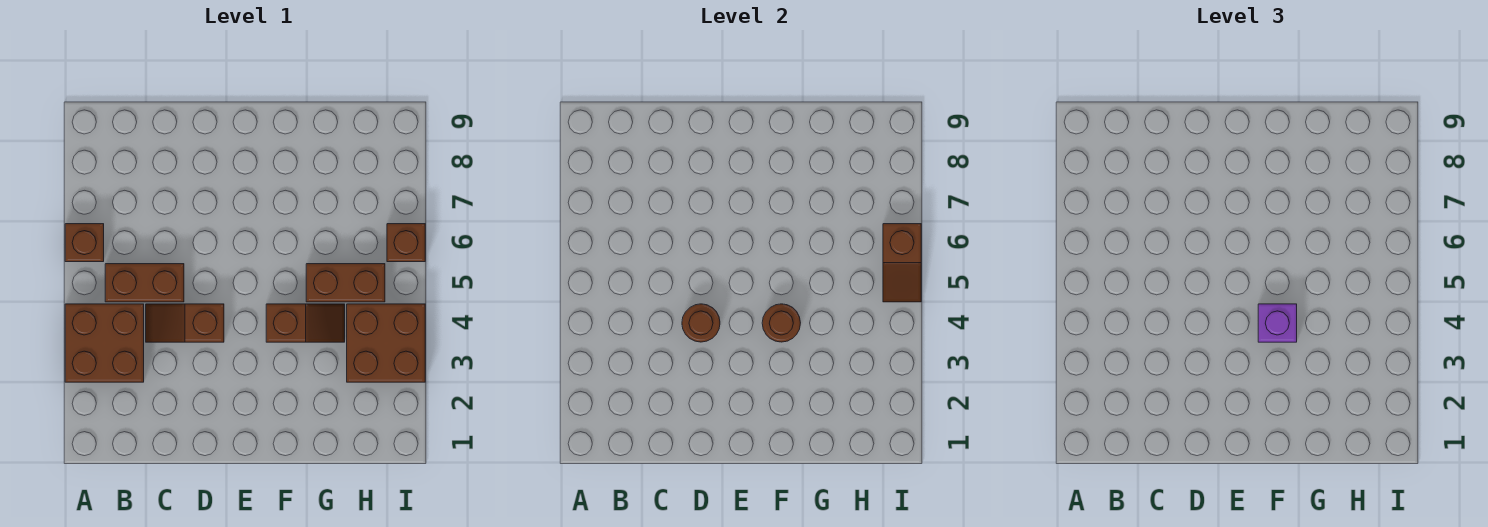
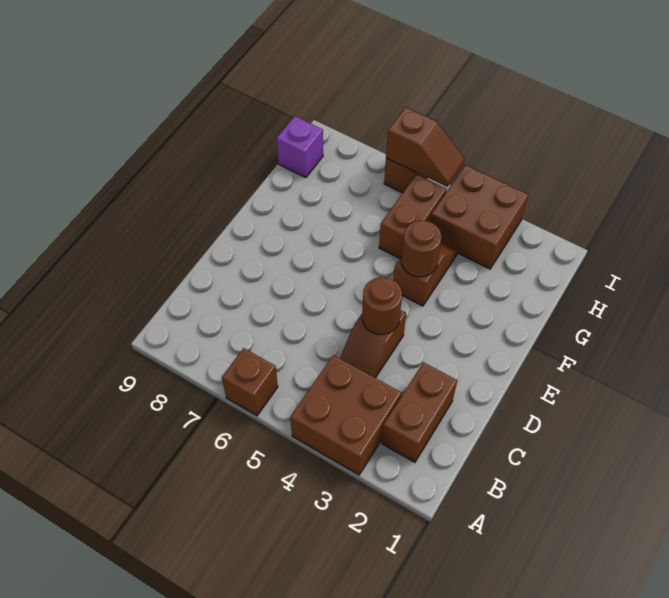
brown 1x2 brick [105,264,184,302] -> brown 1x2 brick moved to [382,362,457,462]
purple 1x1 brick [1258,304,1297,342] -> purple 1x1 brick moved to [277,116,323,178]

